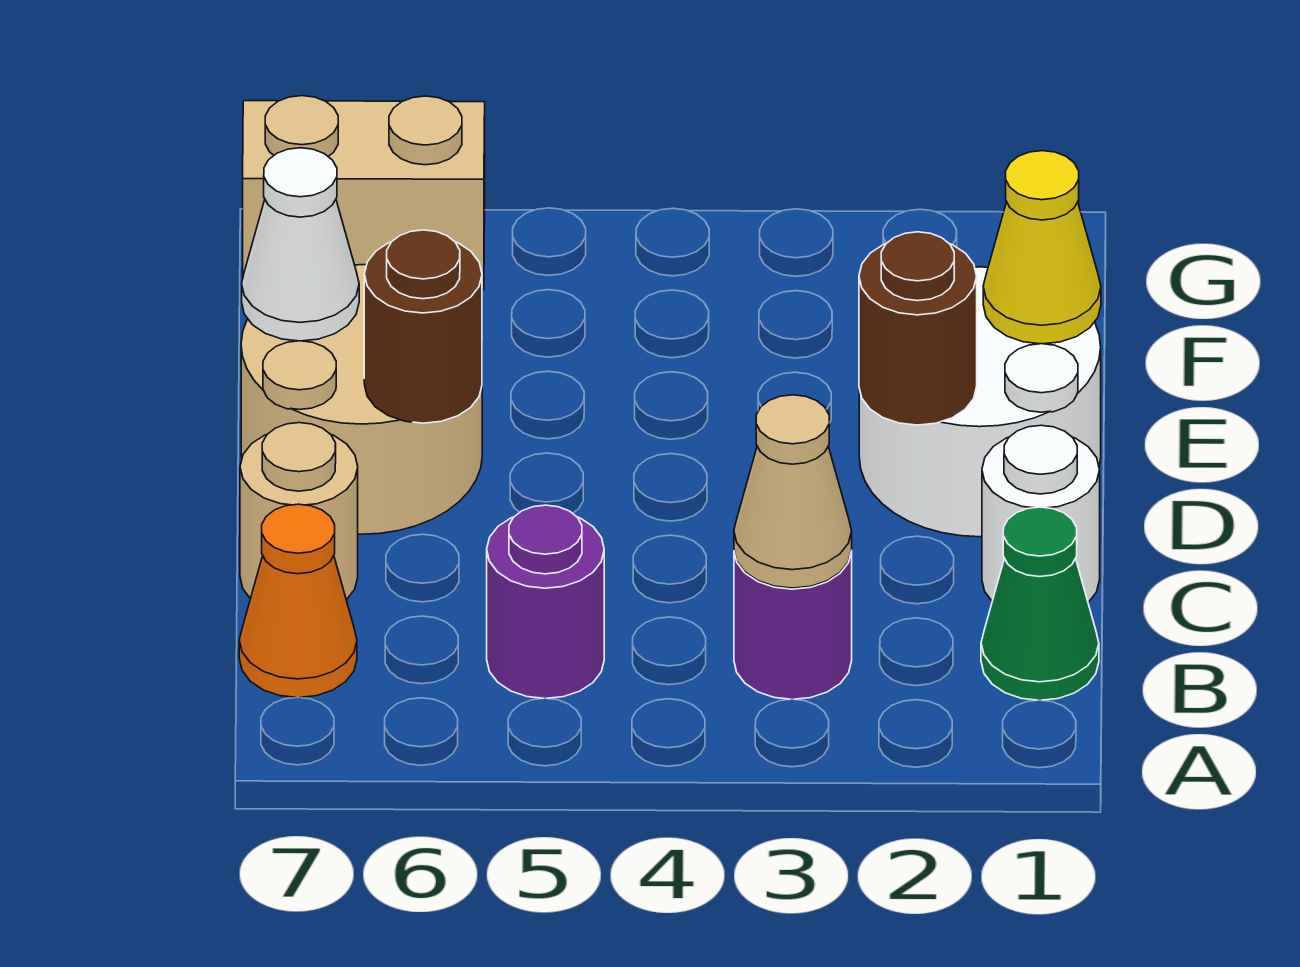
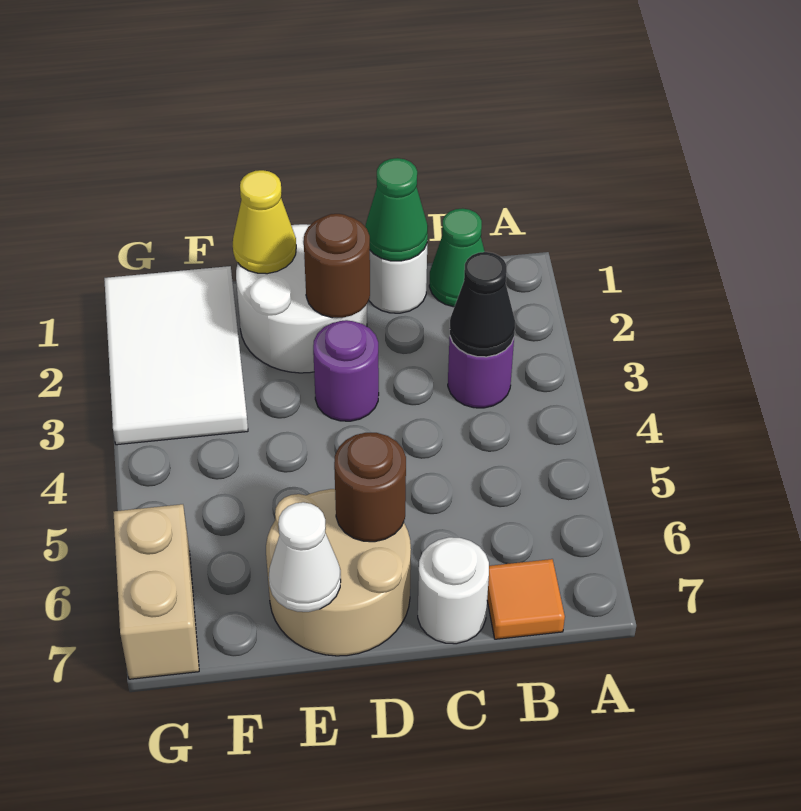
tan 1x1 cone [734,395,852,588] -> black 1x1 cone [450,252,515,357]
purple 1x1 round brick [487,505,604,698] -> purple 1x1 round brick moved to [313,320,379,421]
orange 1x1 cone [239,504,357,697] -> orange 1x1 tile [487,559,565,639]
none -> green 1x1 cone [365,158,428,261]
tan 1x1 round brick [240,423,358,600] -> white 1x1 round brick [418,537,489,644]
none -> white 2x3 tile [104,266,248,445]

